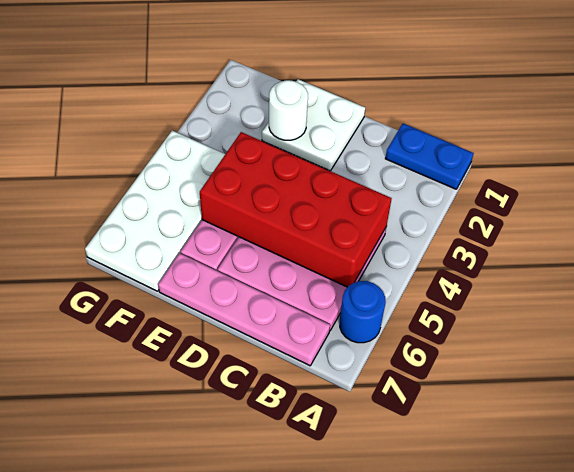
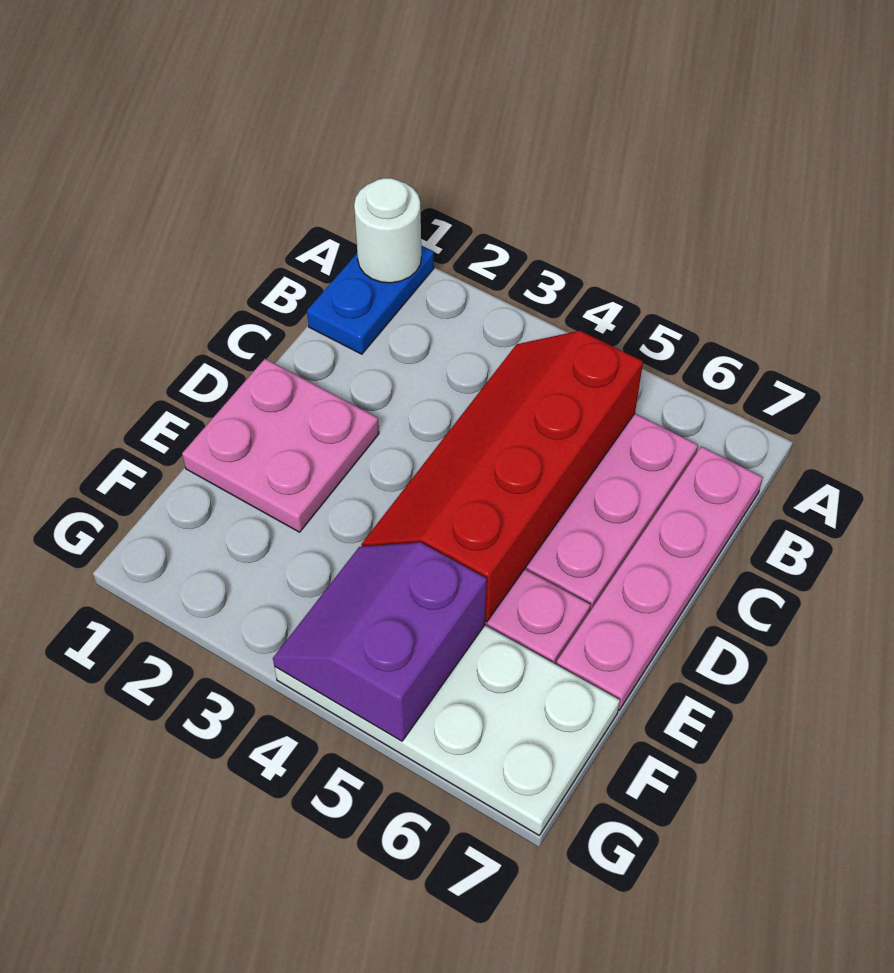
blue 1x1 round brick [340,281,386,343] -> none
red 2x4 brick [200,132,392,287] -> red 2x4 slope [361,331,643,622]
white 2x2 plate [262,79,365,171] -> pink 2x2 plate [182,359,379,532]
white 1x1 round brick [269,80,308,140] -> white 1x1 round brick moved to [354,178,421,283]
none -> purple 2x2 slope [273,542,487,741]

